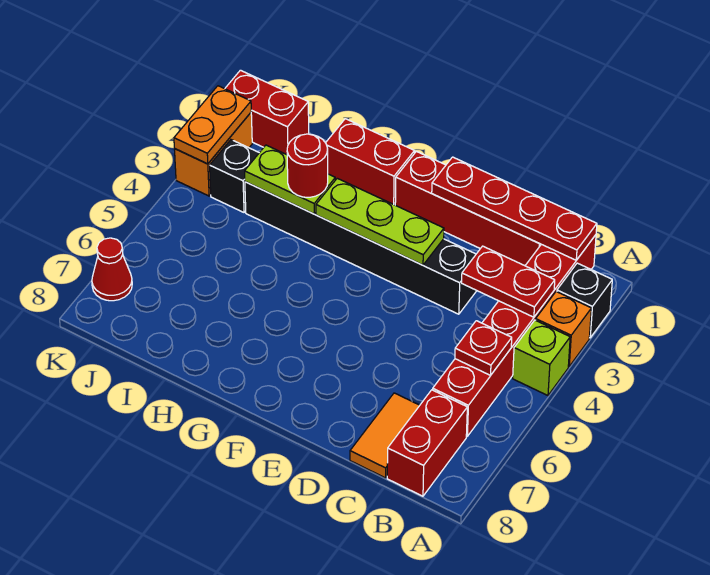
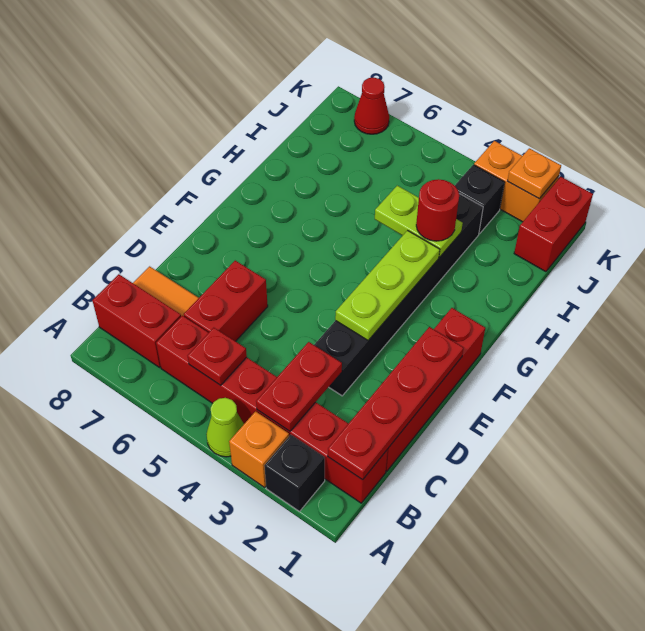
lime 1x1 brick [513,320,570,396] -> lime 1x1 cone [206,398,244,457]
red 1x2 brick [326,119,415,205] -> red 1x2 brick moved to [184,261,268,341]
lime 1x2 plate [245,145,335,214] -> lime 1x2 plate turned to [375,186,463,257]
orange 1x2 plate [174,86,251,164] -> orange 1x1 plate [507,148,561,199]

